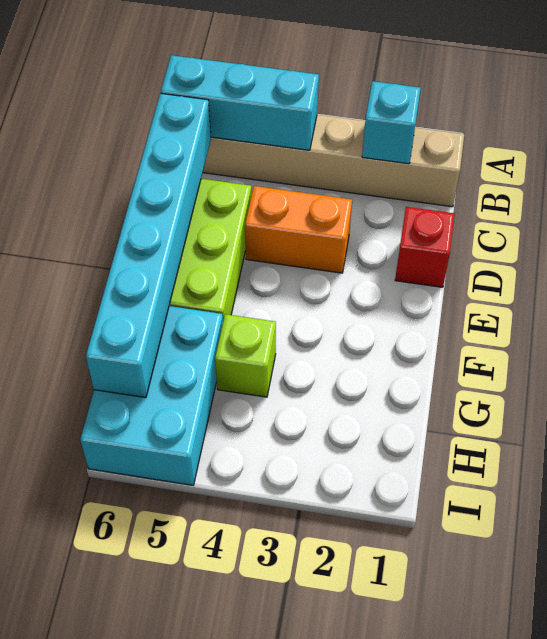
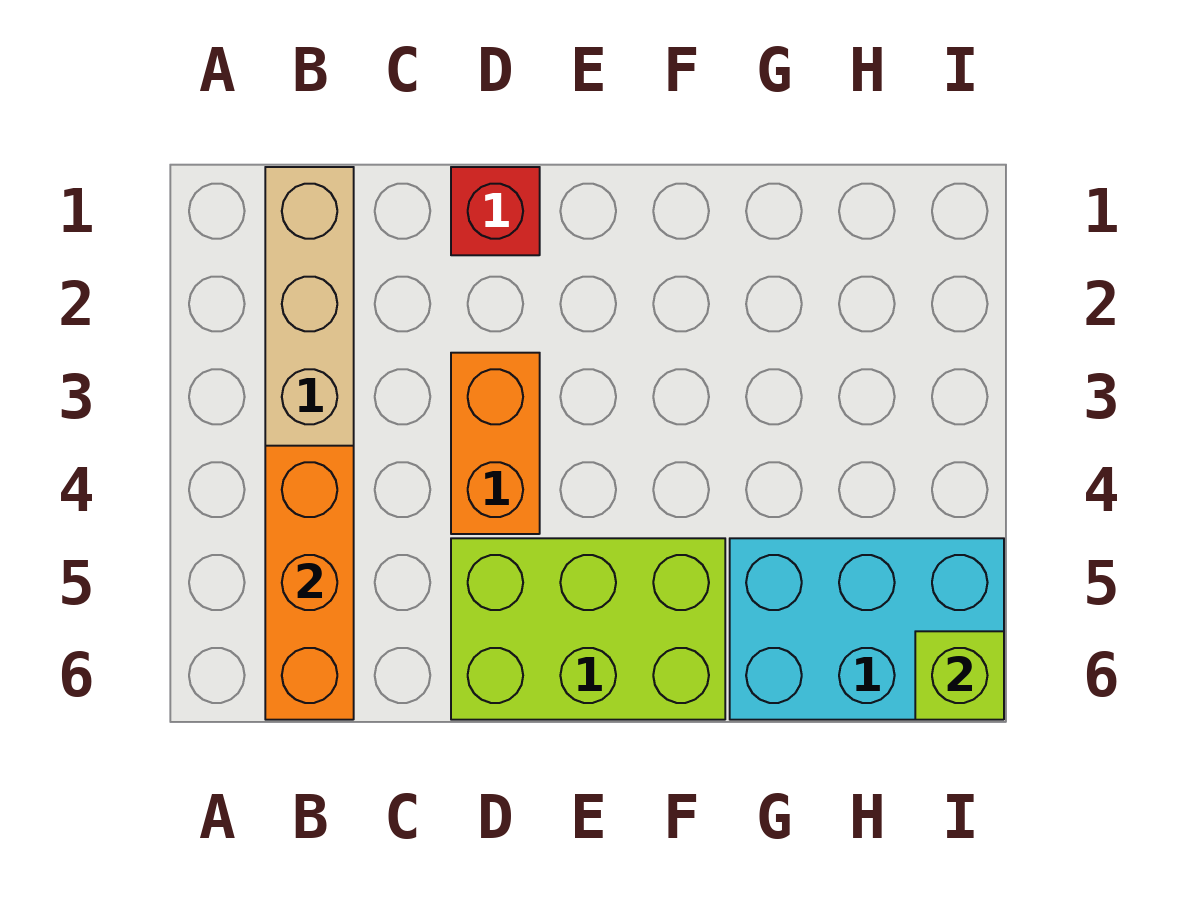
cyan 1x1 brick [362,81,421,164] -> none
cyan 1x3 brick [161,55,319,150] -> orange 1x3 brick [265,446,354,720]
cyan 1x6 brick [86,93,211,398] -> none
lime 1x1 brick [215,314,276,397] -> lime 1x1 brick moved to [915,631,1004,720]

